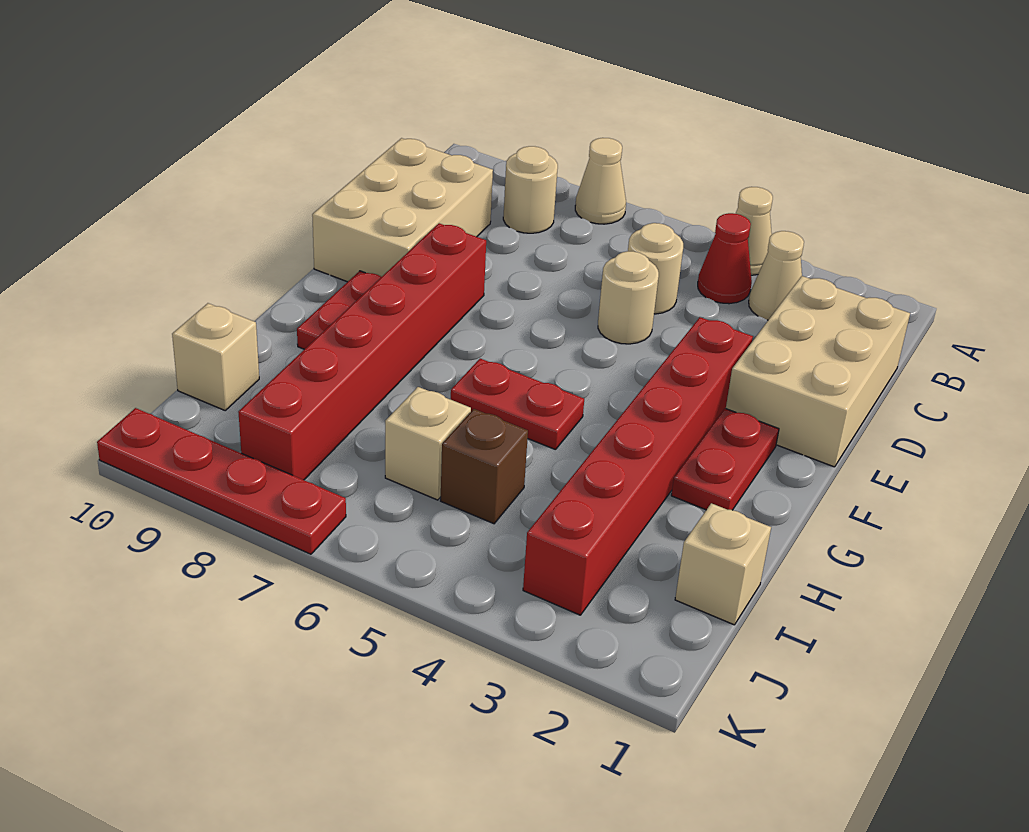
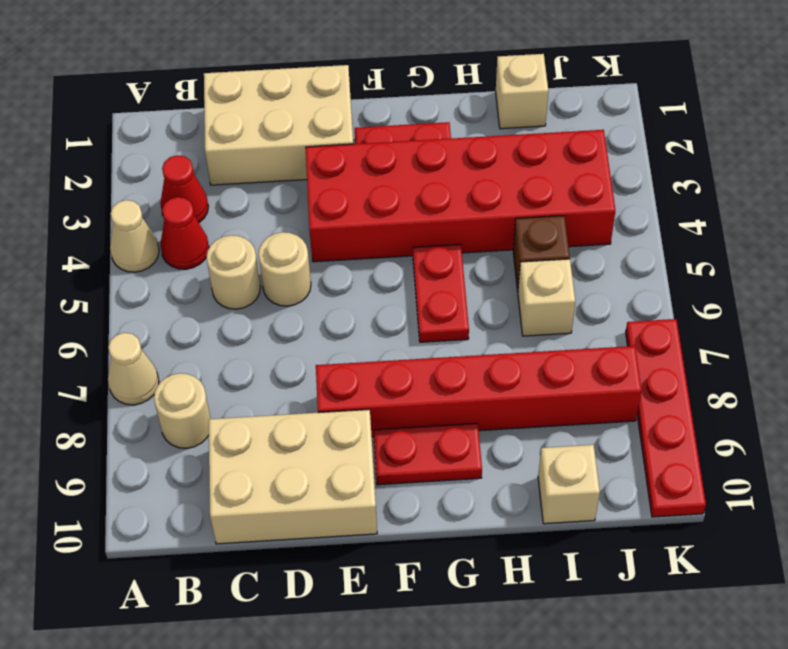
tan 1x1 cone [749,231,804,320] -> red 1x1 cone [160,155,208,222]
red 1x6 brick [523,317,753,615] -> red 2x6 brick [306,130,615,262]

